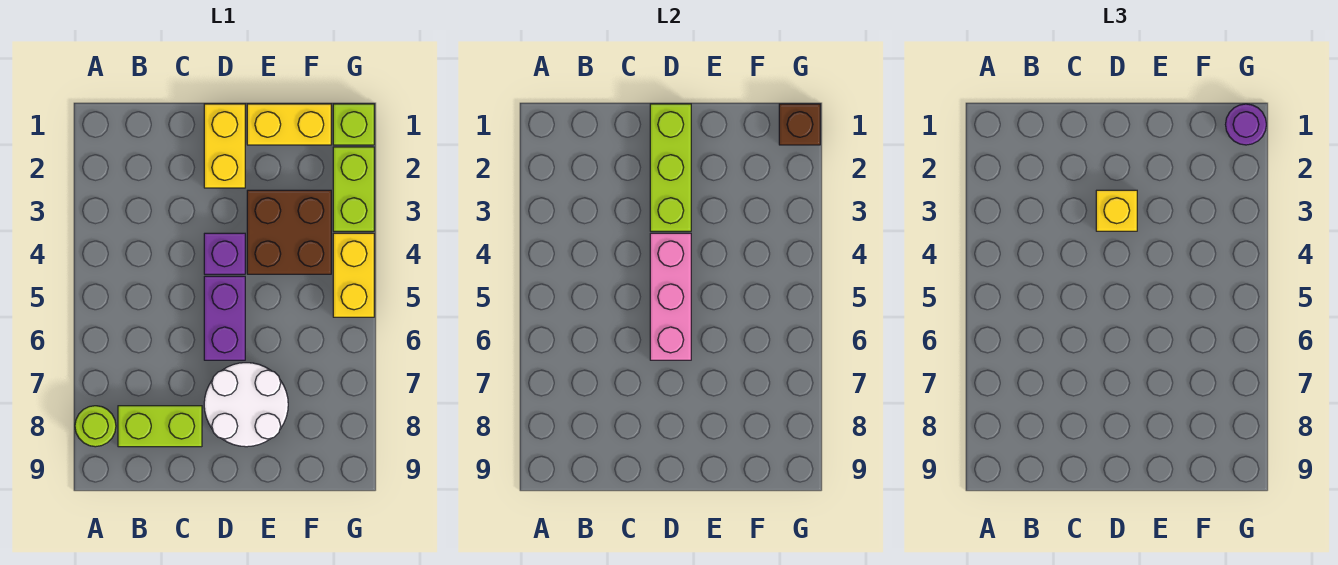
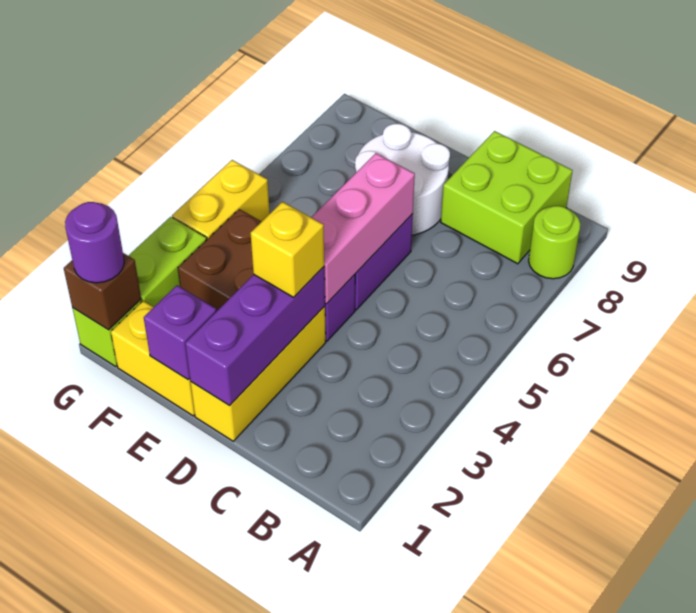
lime 1x2 brick [118,406,202,447] -> lime 2x2 brick [441,131,573,264]
yellow 1x2 brick [204,104,245,188] -> yellow 1x3 brick [191,306,326,441]
lime 1x3 brick [650,104,691,231] -> purple 1x3 brick [185,267,325,406]
none -> purple 1x1 brick [144,285,217,380]

